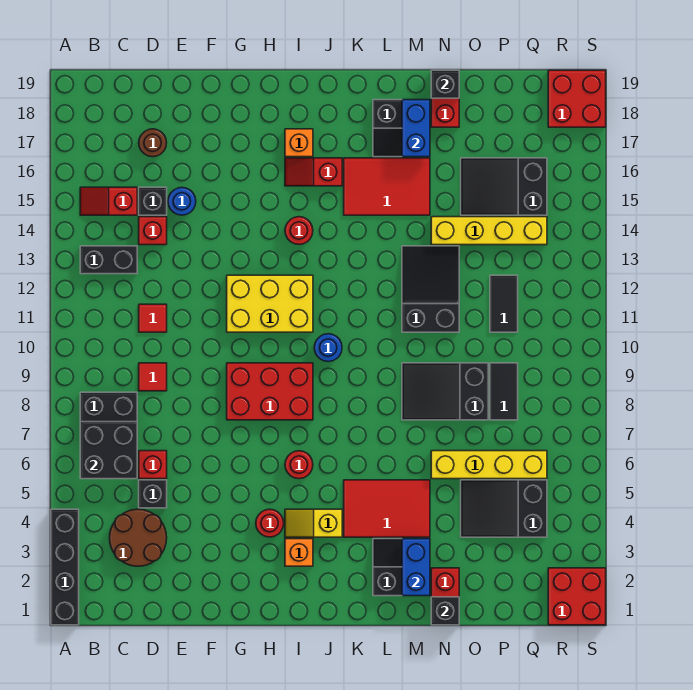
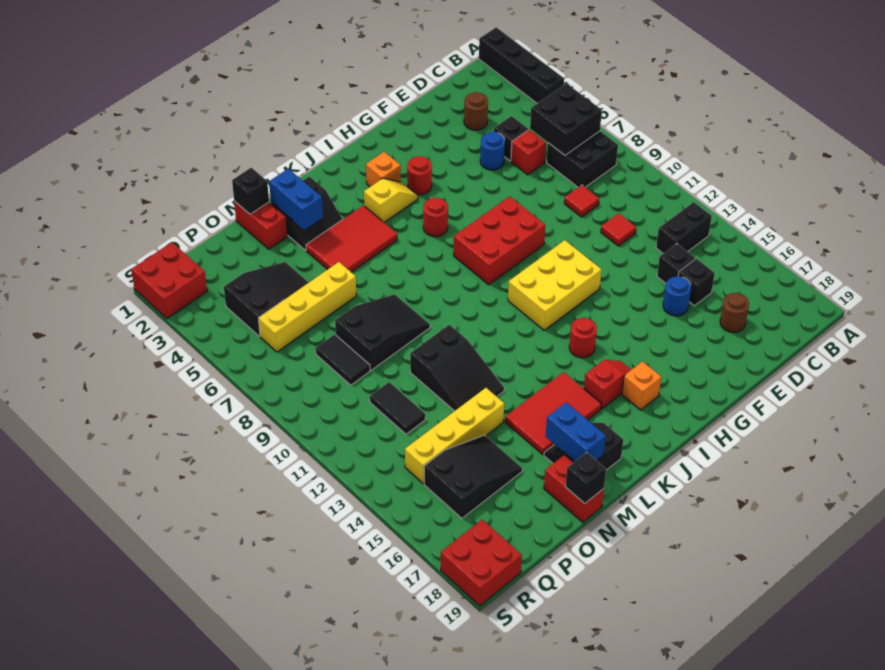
red 1x2 slope [80,187,137,215] -> none
brown 2x2 round brick [110,509,167,566] -> brown 1x1 round brick [464,92,488,130]
red 1x1 brick [139,217,167,245] -> black 1x1 brick [657,244,695,283]
blue 1x1 round brick [314,334,342,362] -> blue 1x1 round brick moved to [480,132,505,170]

